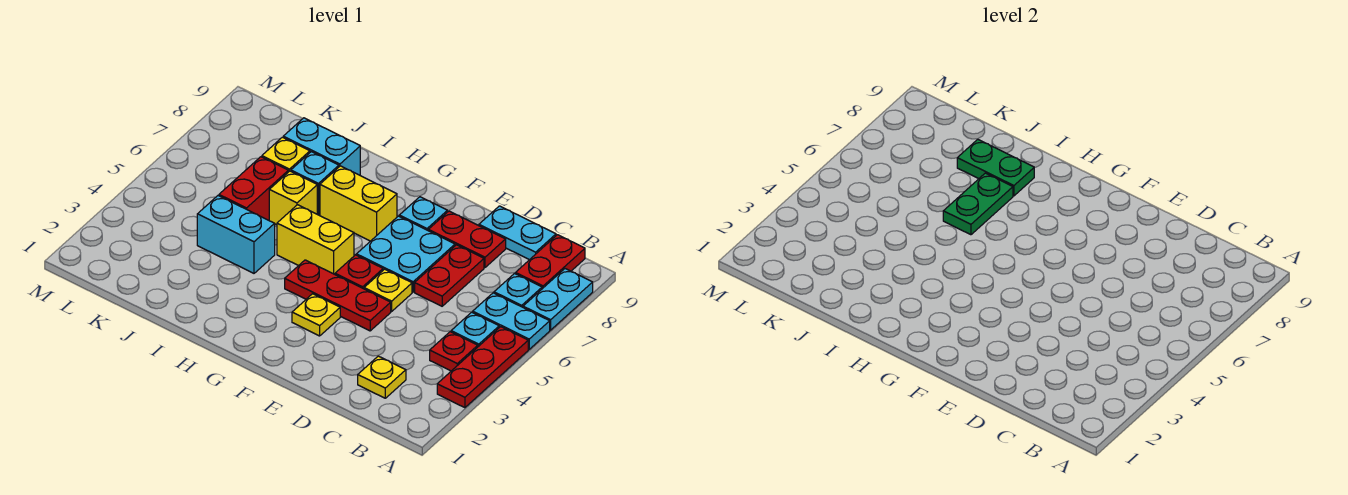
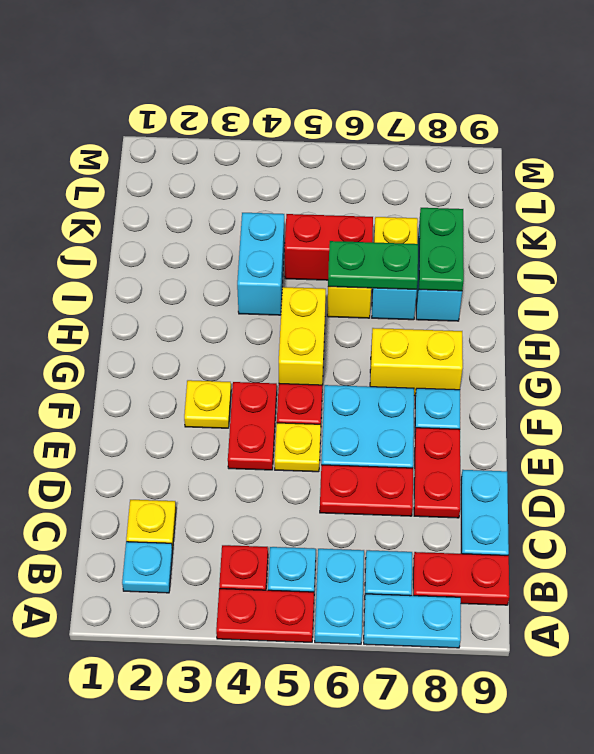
red 1x3 plate [437,327,528,408] -> red 1x2 plate [216,589,314,642]
none -> cyan 1x1 plate [122,542,173,593]
red 1x3 plate [285,260,391,331] -> red 1x2 plate [228,382,277,470]
yellow 1x2 brick [320,166,397,241] -> yellow 1x2 brick turned to [370,328,463,396]

